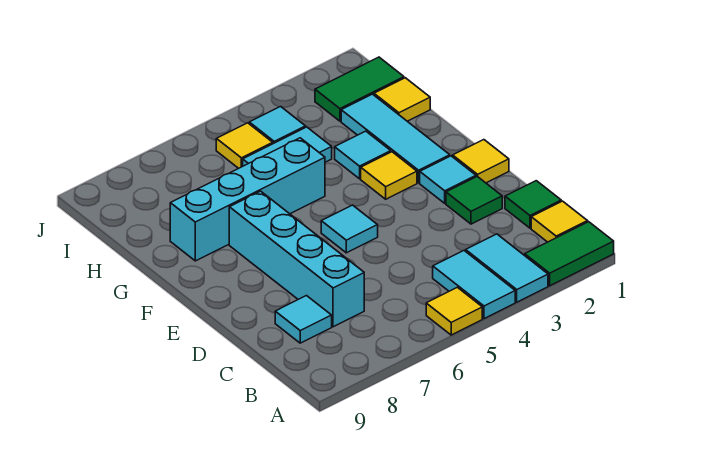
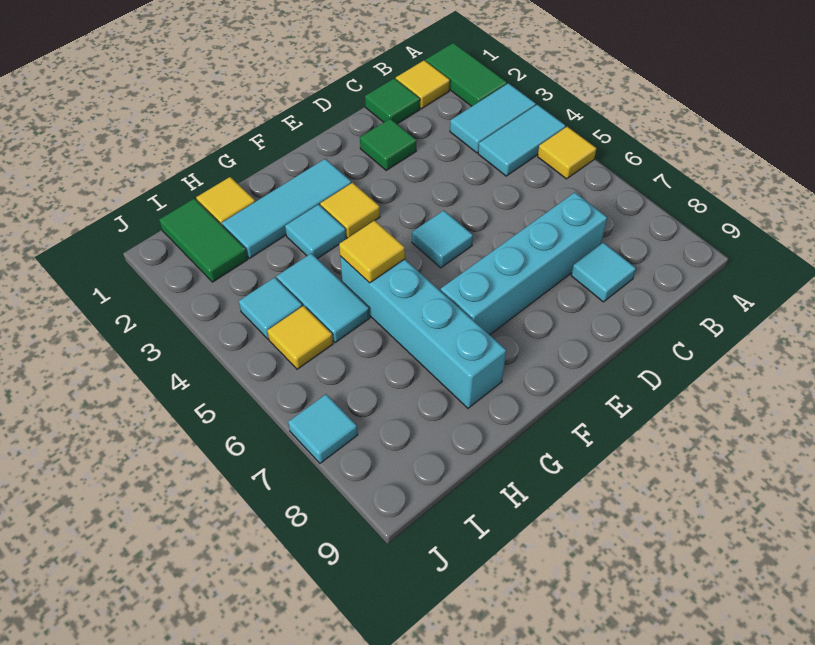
yellow 1x1 tile [453,140,509,183] -> yellow 1x1 tile moved to [339,221,405,283]
cyan 1x1 tile [420,156,476,203] -> cyan 1x1 tile moved to [288,394,358,463]

